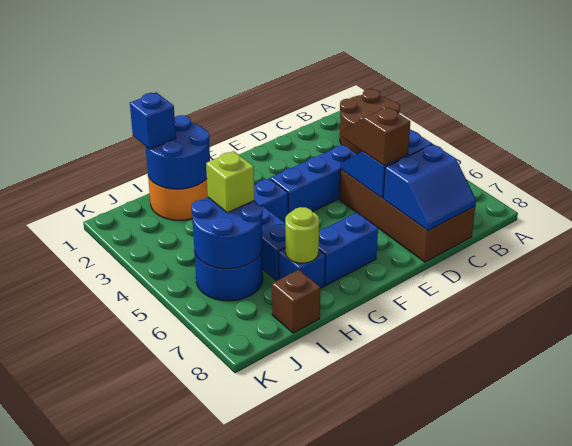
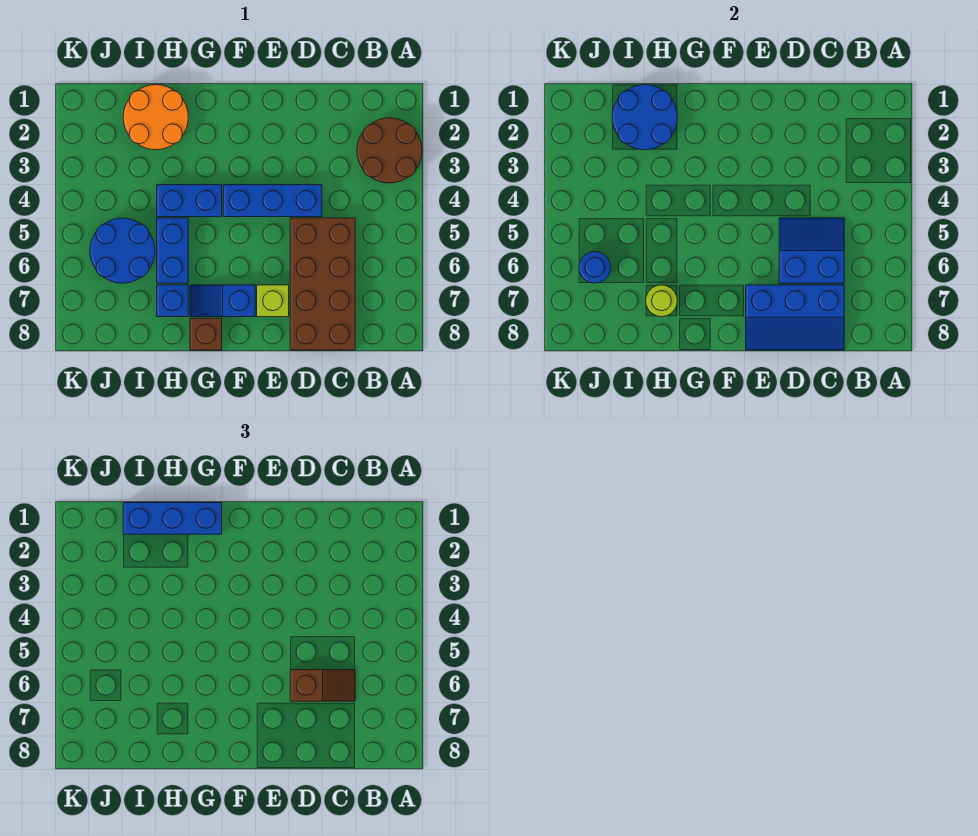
blue 2x2 slope [383,144,476,231] -> blue 2x3 slope [746,285,844,350]
brown 1x2 slope [342,107,410,166] -> brown 1x2 slope turned to [290,670,355,701]
blue 1x2 brick [319,213,378,285] -> blue 1x2 slope [190,285,255,317]
blue 1x1 brick [130,92,176,149] -> blue 1x3 brick [123,503,222,534]
blue 2x2 round brick [191,197,263,269] -> blue 1x1 round brick [579,252,611,283]
lime 1x1 brick [206,151,254,213] -> lime 1x1 brick moved to [257,285,289,317]
brown 1x1 brick [272,270,320,333] -> brown 1x1 brick moved to [190,318,222,350]

